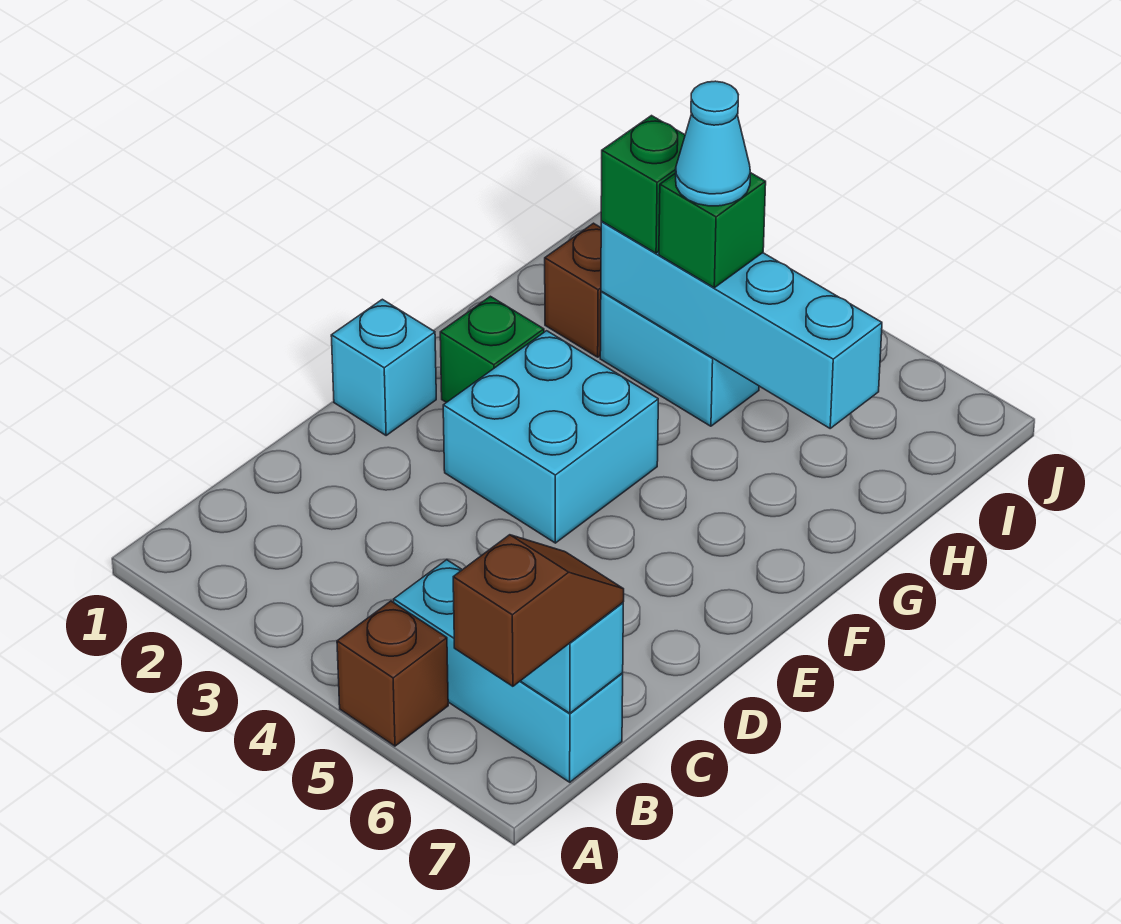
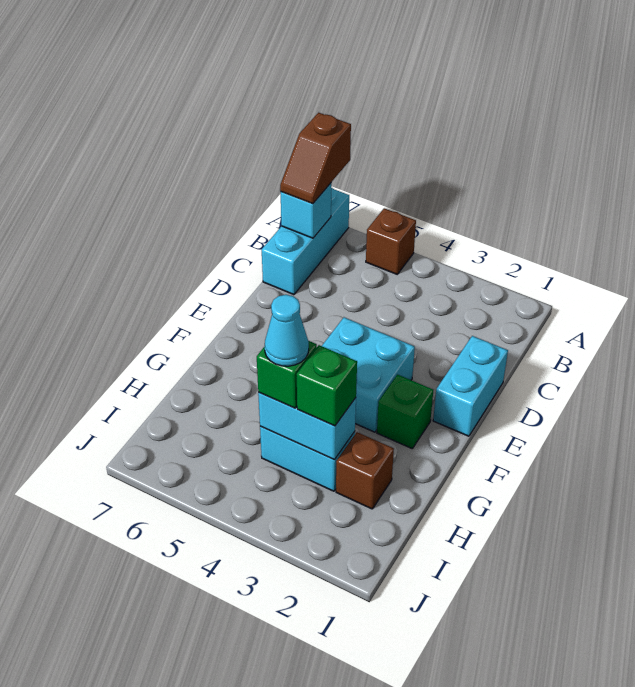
cyan 1x3 brick [394,560,623,782] -> cyan 1x3 brick turned to [262,188,349,295]
cyan 1x1 brick [331,299,436,435] -> cyan 1x2 brick [433,336,508,436]
cyan 1x4 brick [601,222,882,428] -> cyan 1x2 brick [258,392,356,460]

